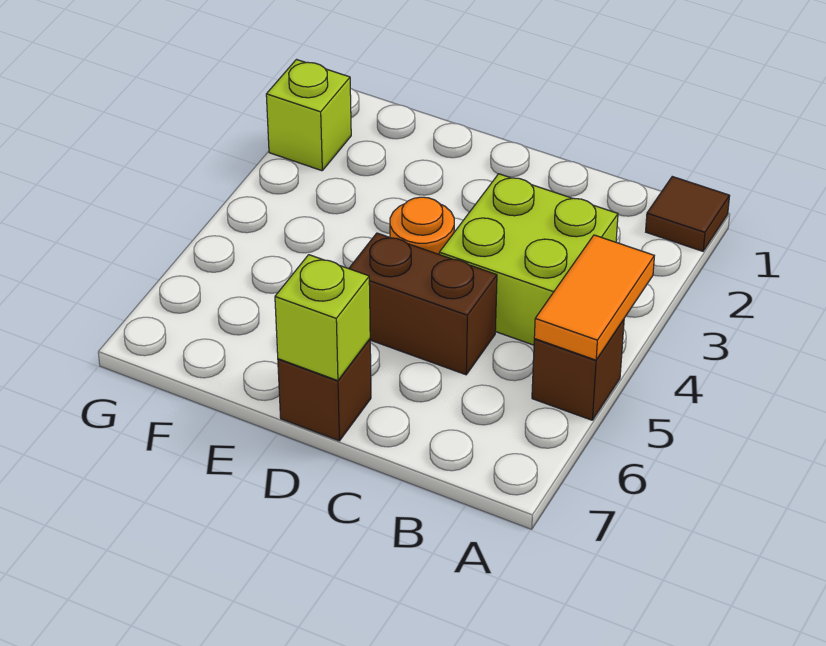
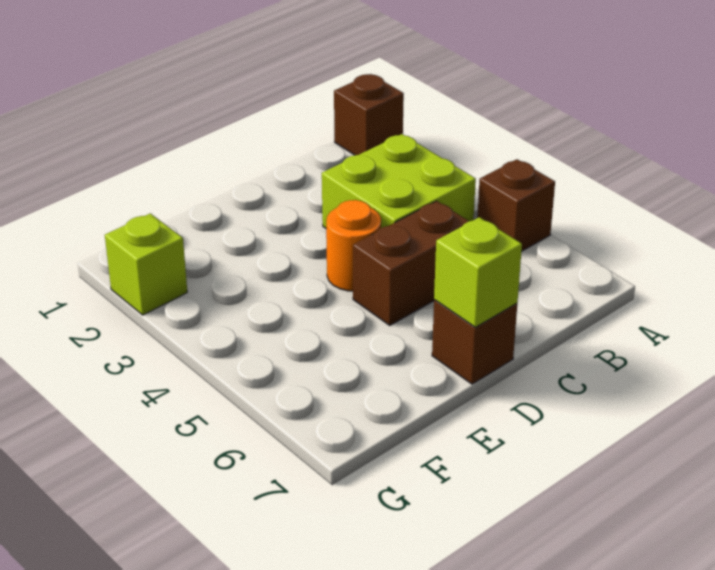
brown 1x1 tile [646,177,730,251] -> brown 1x1 brick [334,74,404,155]
orange 1x2 tile [534,235,654,360] -> none

